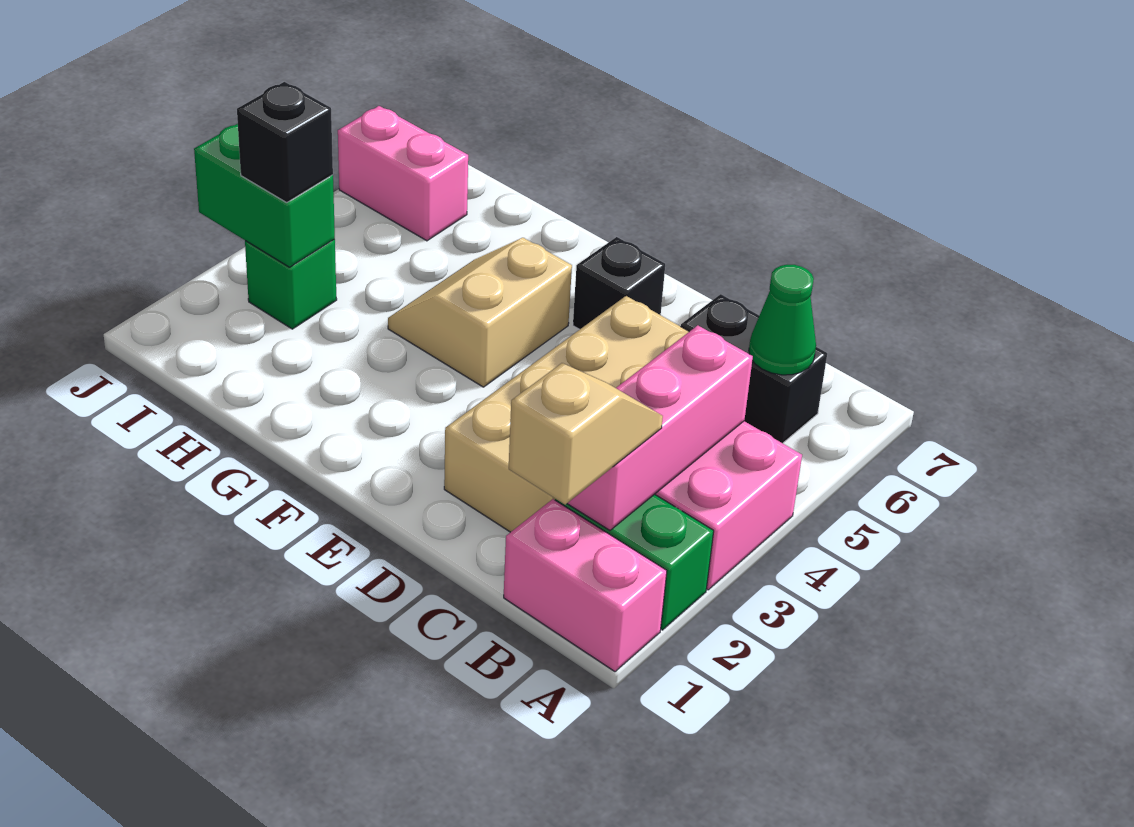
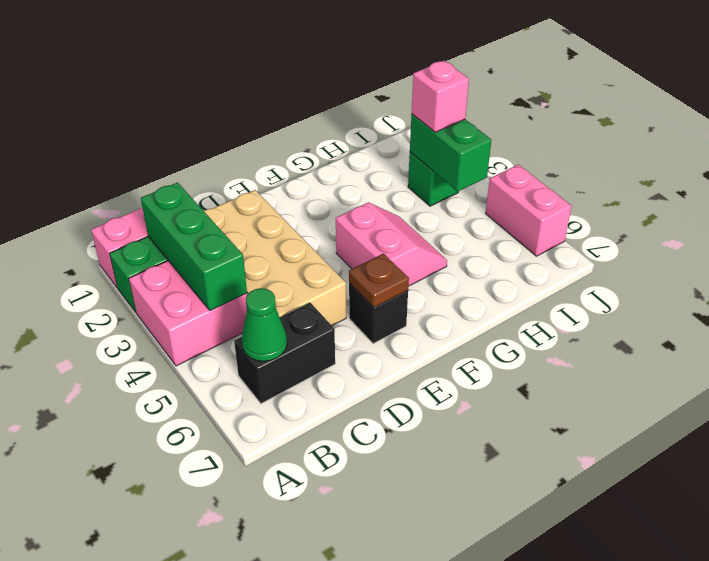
tan 1x2 slope [509,363,663,505] -> none
pink 1x3 brick [567,325,753,530] -> green 1x3 brick [141,183,247,310]
none -> brown 1x1 plate [349,254,409,308]
tan 2x2 slope [388,238,572,387] -> pink 2x2 slope [336,202,447,286]
green 1x2 brick [194,124,335,267] -> green 1x2 brick turned to [410,114,491,191]
black 1x1 brick [237,82,333,203] -> pink 1x1 brick [412,61,469,132]
pink 1x2 brick [338,106,468,241] -> pink 1x2 brick turned to [486,165,572,256]

